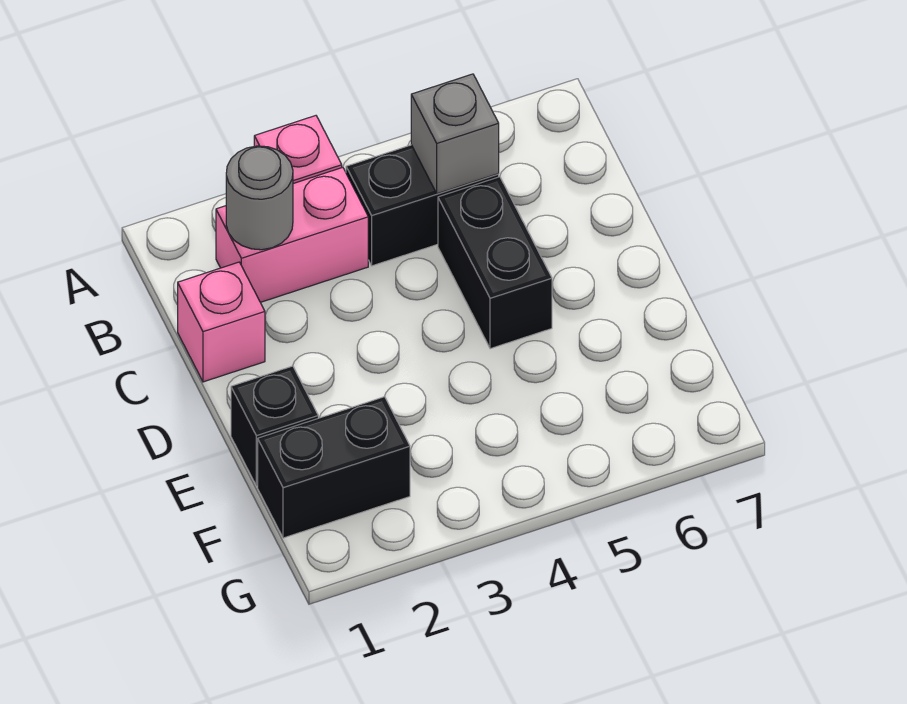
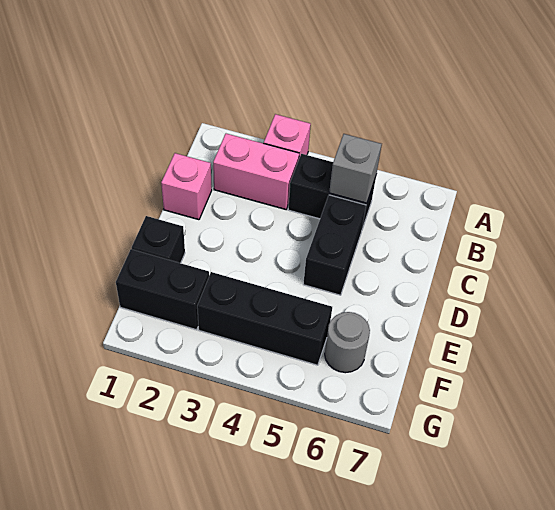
grey 1x1 round brick [226,146,293,250] -> grey 1x1 round brick moved to [325,312,370,373]
none -> black 1x3 brick [197,272,332,365]

